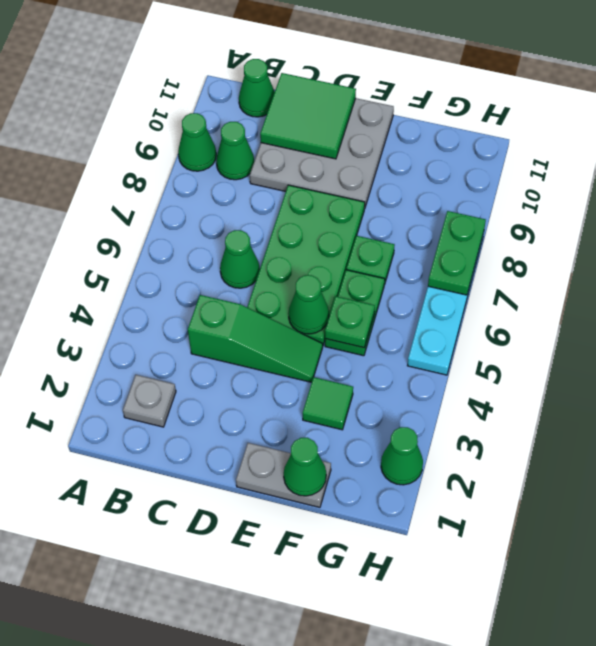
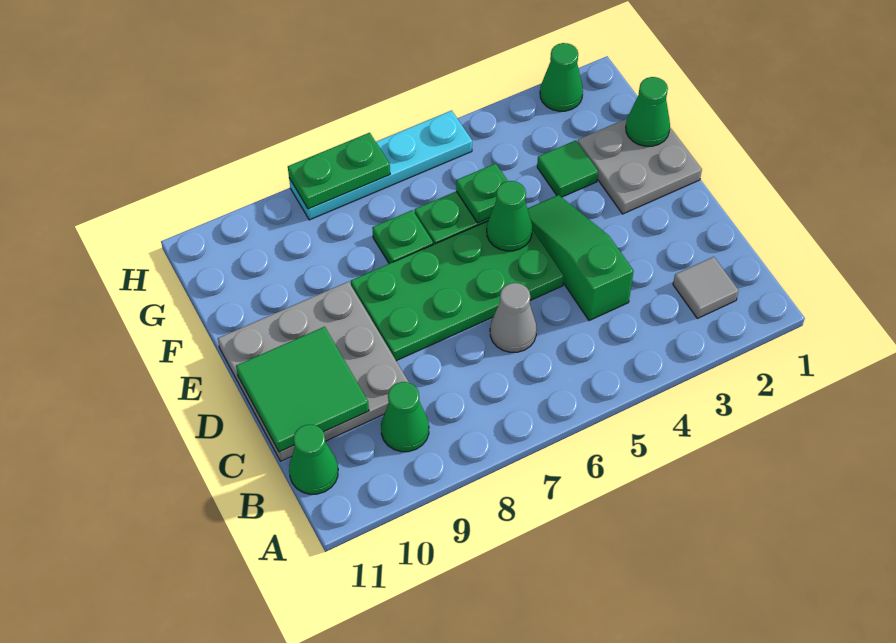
green 1x1 cone [178,113,216,171] -> none
grey 1x1 plate [123,375,176,427] -> grey 1x1 tile [673,257,739,318]
green 1x1 cone [220,230,260,288] -> grey 1x1 cone [490,283,537,352]
grey 1x2 plate [236,443,331,507] -> grey 2x2 plate [578,119,702,214]

